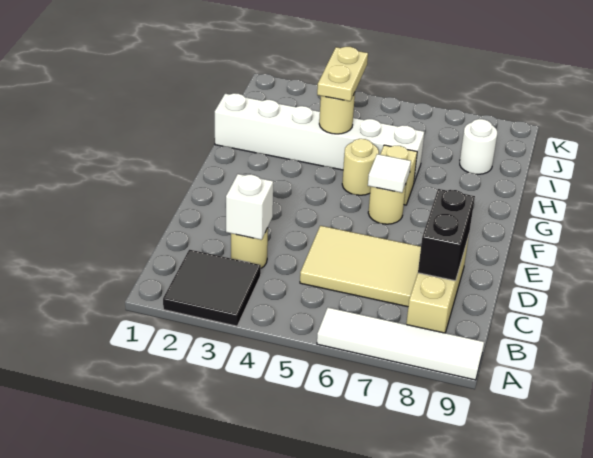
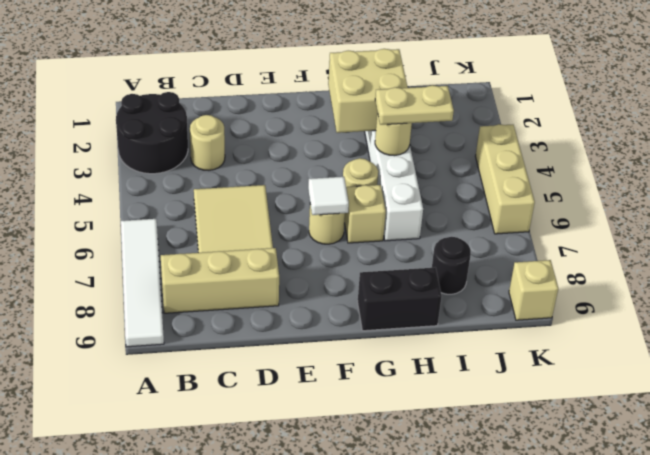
black 2x2 tile [163,250,261,326] -> black 2x2 round brick [116,92,188,174]
white 1x1 brick [226,174,273,240] -> none
black 1x2 brick [418,189,475,281] -> black 1x2 brick moved to [358,268,442,331]
none -> tan 2x2 brick [328,49,408,133]
white 1x1 round brick [460,119,497,174] -> black 1x1 round brick [432,237,471,294]
none -> tan 1x3 brick [475,124,535,234]
none -> tan 1x1 brick [509,260,558,320]

